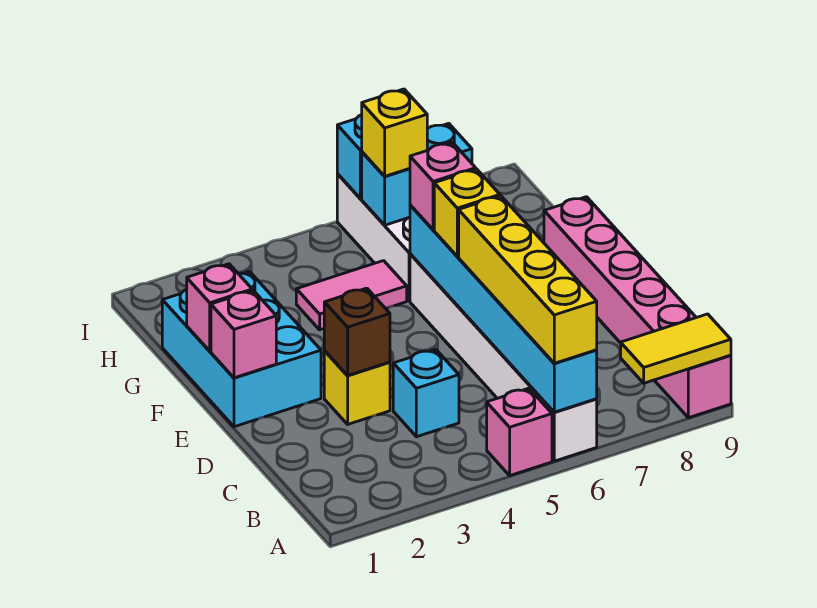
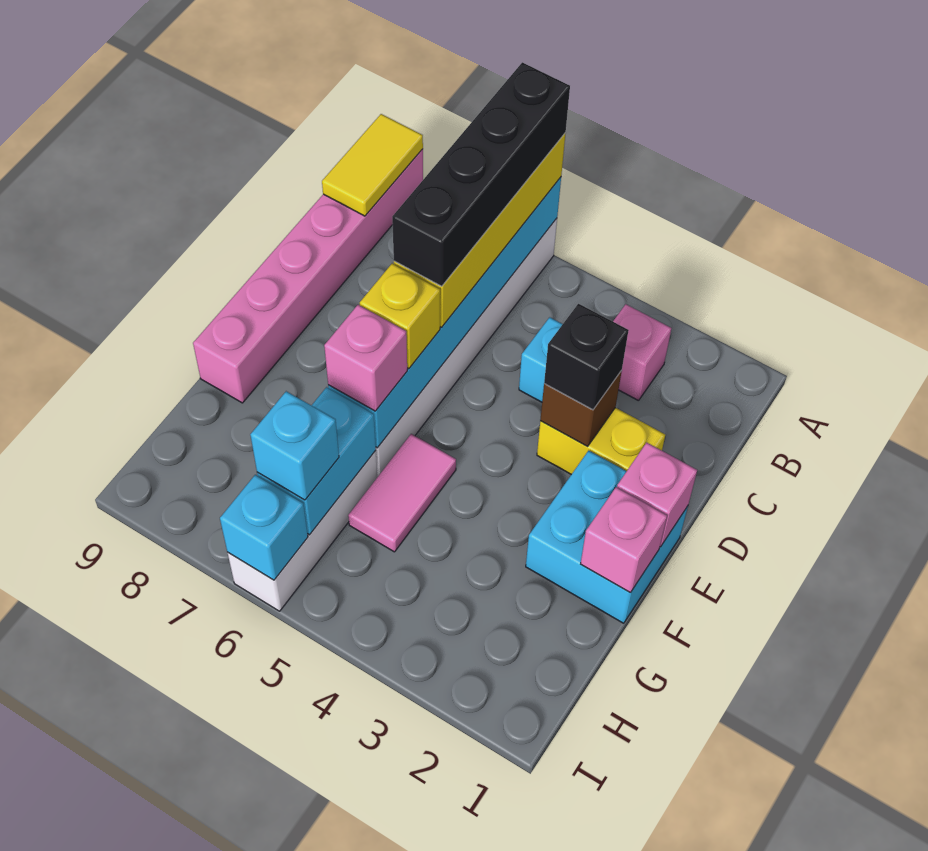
pink 1x1 brick [487,388,552,476] -> pink 1x1 brick moved to [613,304,671,401]
none -> black 1x4 brick [392,62,570,286]
yellow 1x2 tile [621,314,731,383] -> yellow 1x2 tile turned to [322,114,423,216]
yellow 1x1 brick [324,351,390,424] -> yellow 1x2 brick [537,408,665,474]
none -> black 1x1 brick [544,304,629,410]
cyan 2x3 brick [162,272,321,427] -> cyan 2x2 brick [526,451,688,623]
pink 1x2 tile [296,261,407,330] -> pink 1x2 tile turned to [348,434,456,552]
cyan 1x2 brick [362,123,472,225] -> cyan 1x2 brick turned to [257,387,376,535]
yellow 1x1 brick [362,89,427,176] -> cyan 1x1 brick [250,391,339,500]

